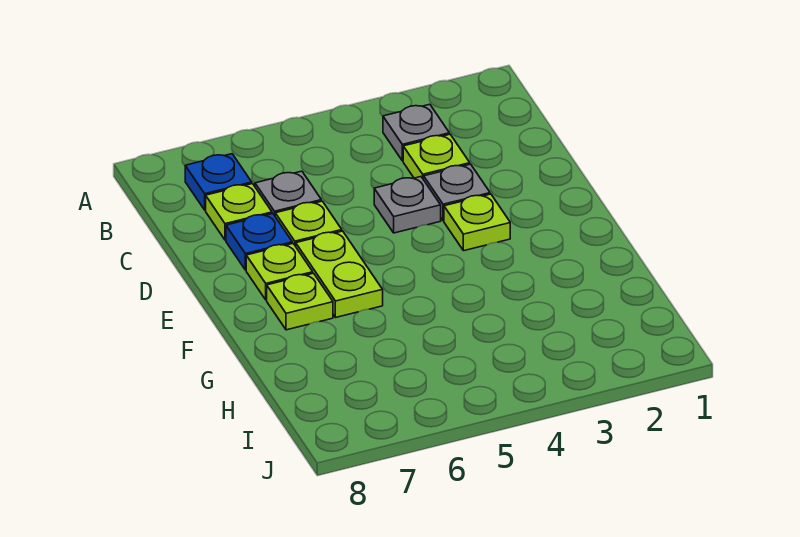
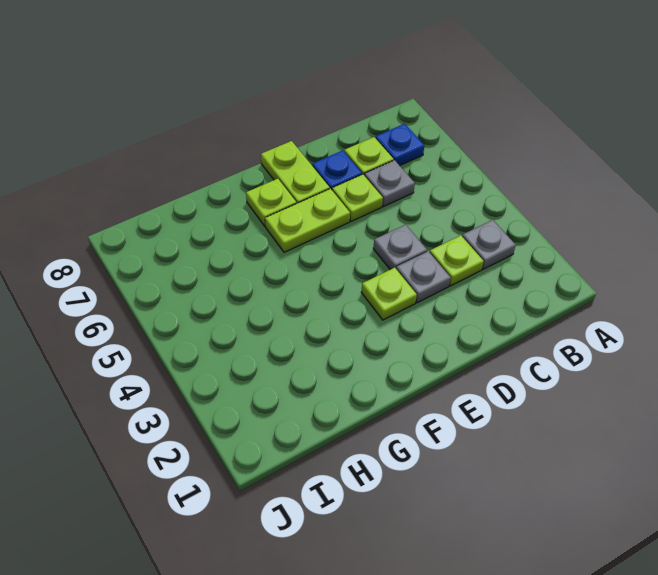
lime 1x1 plate [246,243,313,300] -> lime 1x2 plate [261,141,330,204]

